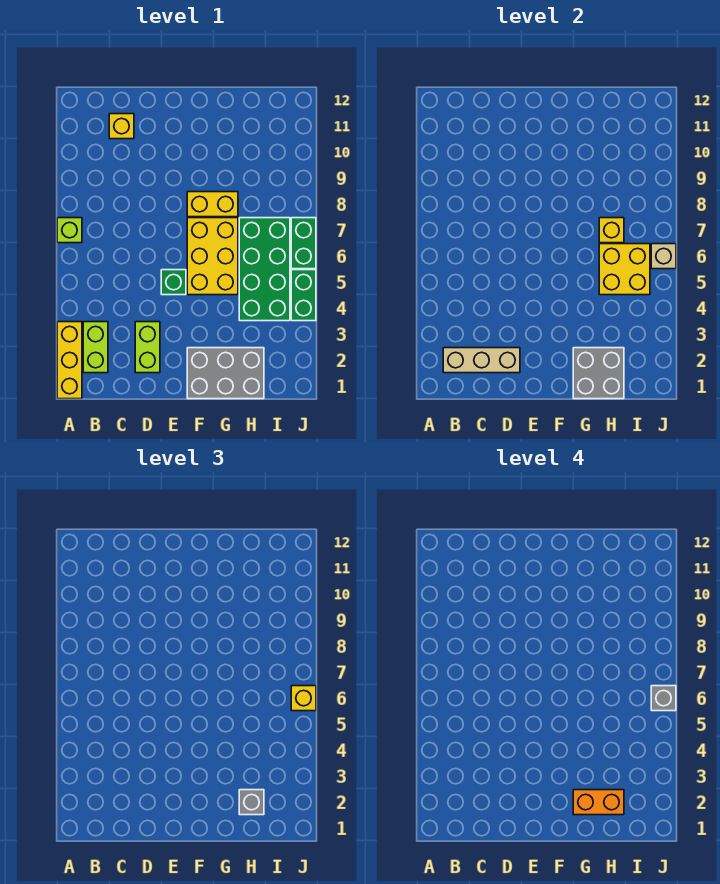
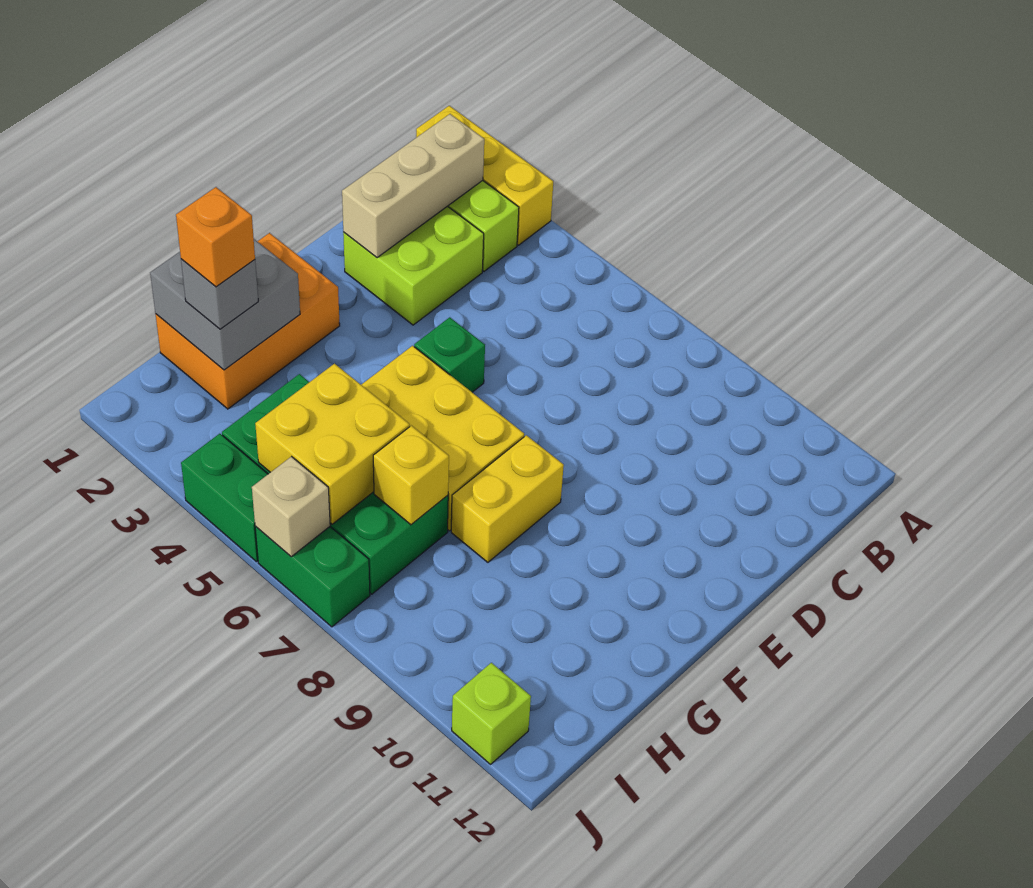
lime 1x1 brick [57,218,82,243] -> lime 1x1 brick moved to [452,663,531,764]
yellow 1x1 brick [109,114,134,139] -> none
lime 1x2 brick [135,322,160,373] -> lime 2x2 brick [343,206,484,325]
grey 2x3 brick [187,348,264,399] -> orange 2x3 brick [156,233,340,409]
orange 1x2 brick [573,790,624,815] -> orange 1x1 brick [176,187,255,287]
yellow 1x1 brick [291,686,316,711] -> none
grey 1x1 brick [651,686,676,711] -> none

